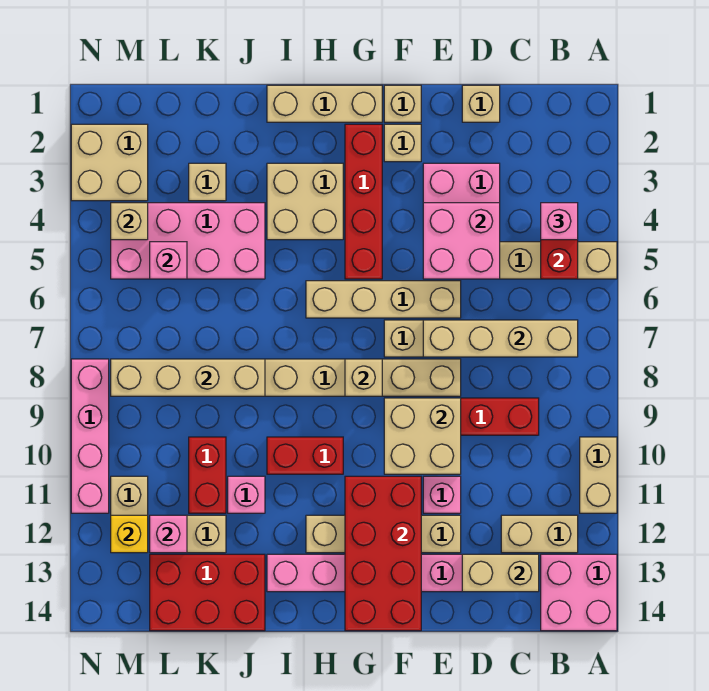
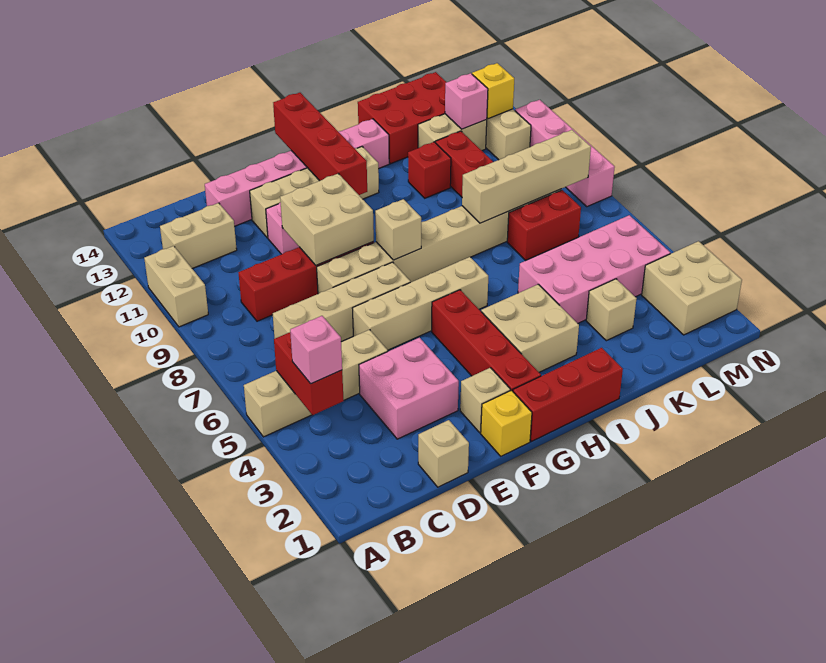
pink 2x2 brick [541,554,617,631] -> none
tan 1x4 brick [423,320,578,357] -> none
tan 1x2 brick [462,554,539,592] -> none
pink 2x2 brick [423,203,500,279] -> none
tan 1x1 brick [384,85,421,122] -> yellow 1x1 brick [481,390,532,456]
red 2x4 brick [345,476,421,631] -> red 1x4 brick [273,93,367,195]
tan 1x3 brick [267,85,382,122] -> red 1x3 brick [513,348,623,441]
red 1x2 brick [267,437,343,474] -> red 1x2 brick moved to [507,190,581,260]
pink 1x1 brick [228,476,265,513] -> red 1x1 brick [408,142,451,198]
pink 1x1 brick [150,242,187,279] -> none
tan 1x1 brick [111,203,148,240] -> none

